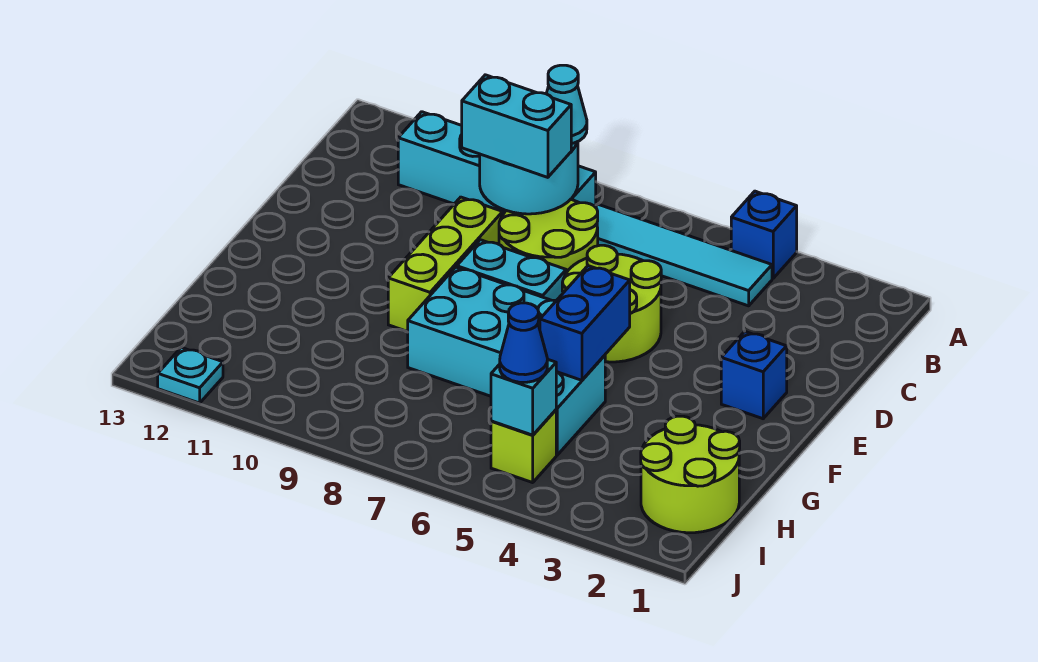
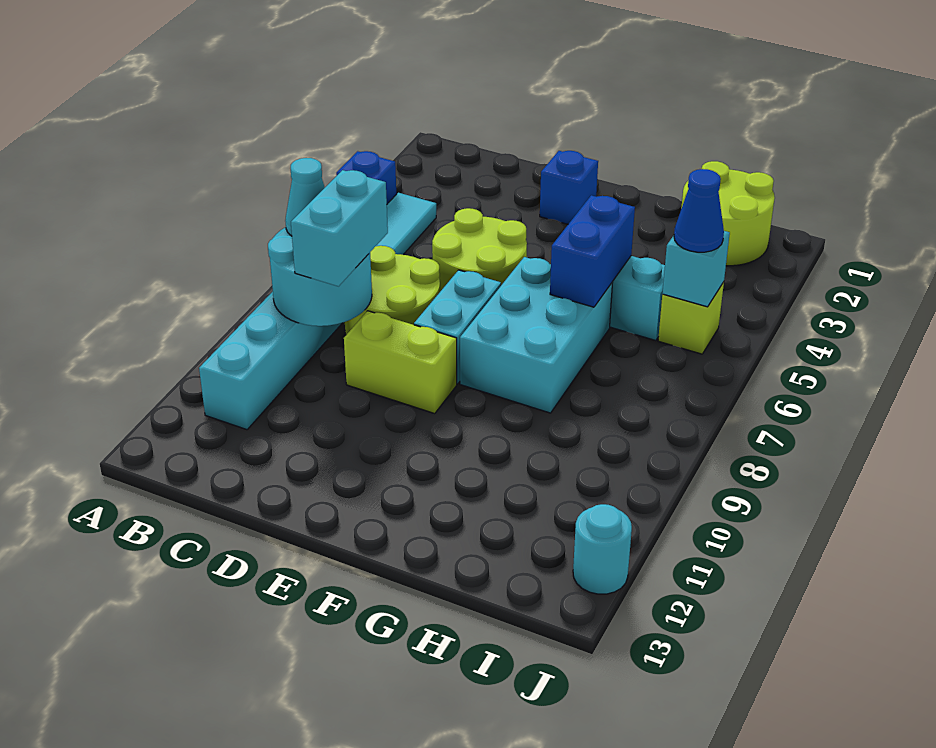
lime 1x3 brick [388,197,503,332] -> lime 1x2 brick [344,311,457,413]
blue 1x2 brick [540,266,630,380] -> blue 1x2 brick turned to [550,195,635,307]
cyan 1x1 plate [158,347,223,403] -> cyan 1x1 round brick [573,504,632,594]

